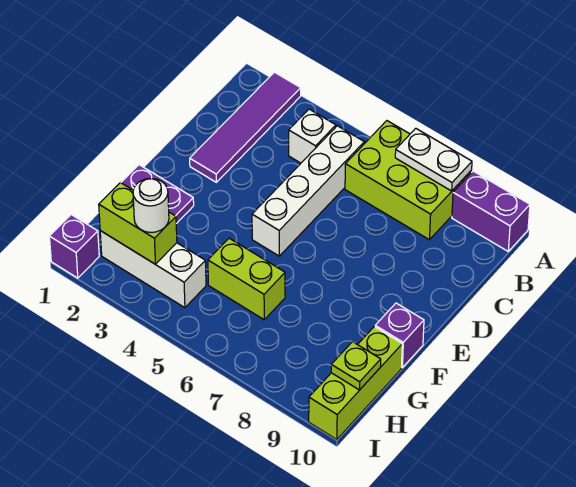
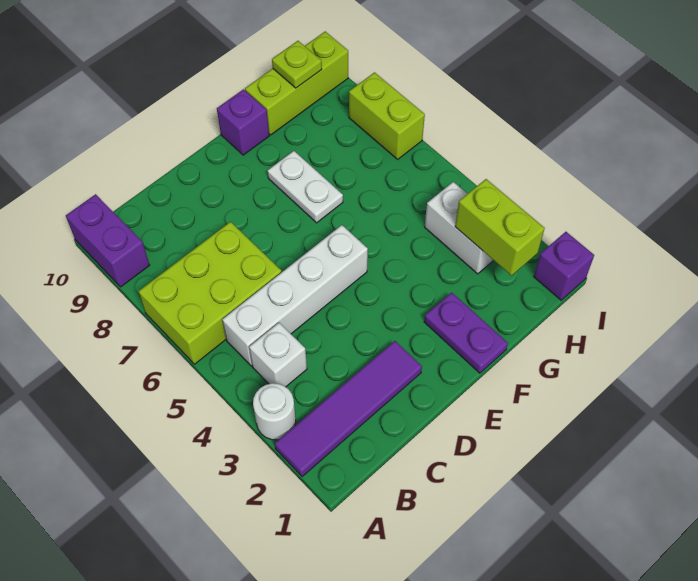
lime 2x3 brick [345,121,472,240] -> lime 2x3 brick turned to [139,222,282,364]
white 1x2 plate [395,128,472,191] -> white 1x2 plate moved to [268,151,343,223]
lime 1x2 brick [208,238,285,320] -> lime 1x2 brick moved to [349,72,425,159]
white 1x3 brick [100,231,206,308] -> white 1x2 brick [425,182,494,274]
white 1x1 round brick [133,178,169,232] -> white 1x1 round brick moved to [253,383,296,440]

